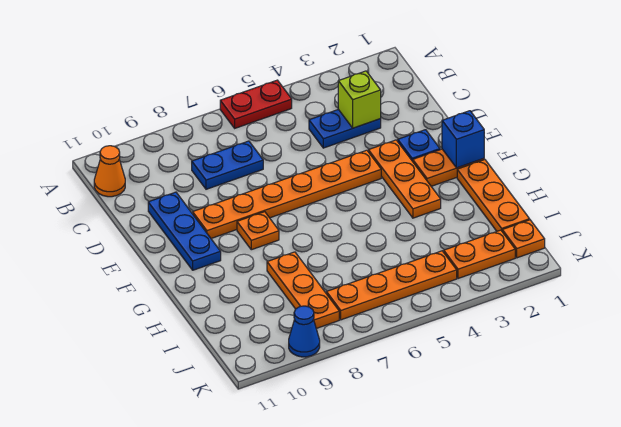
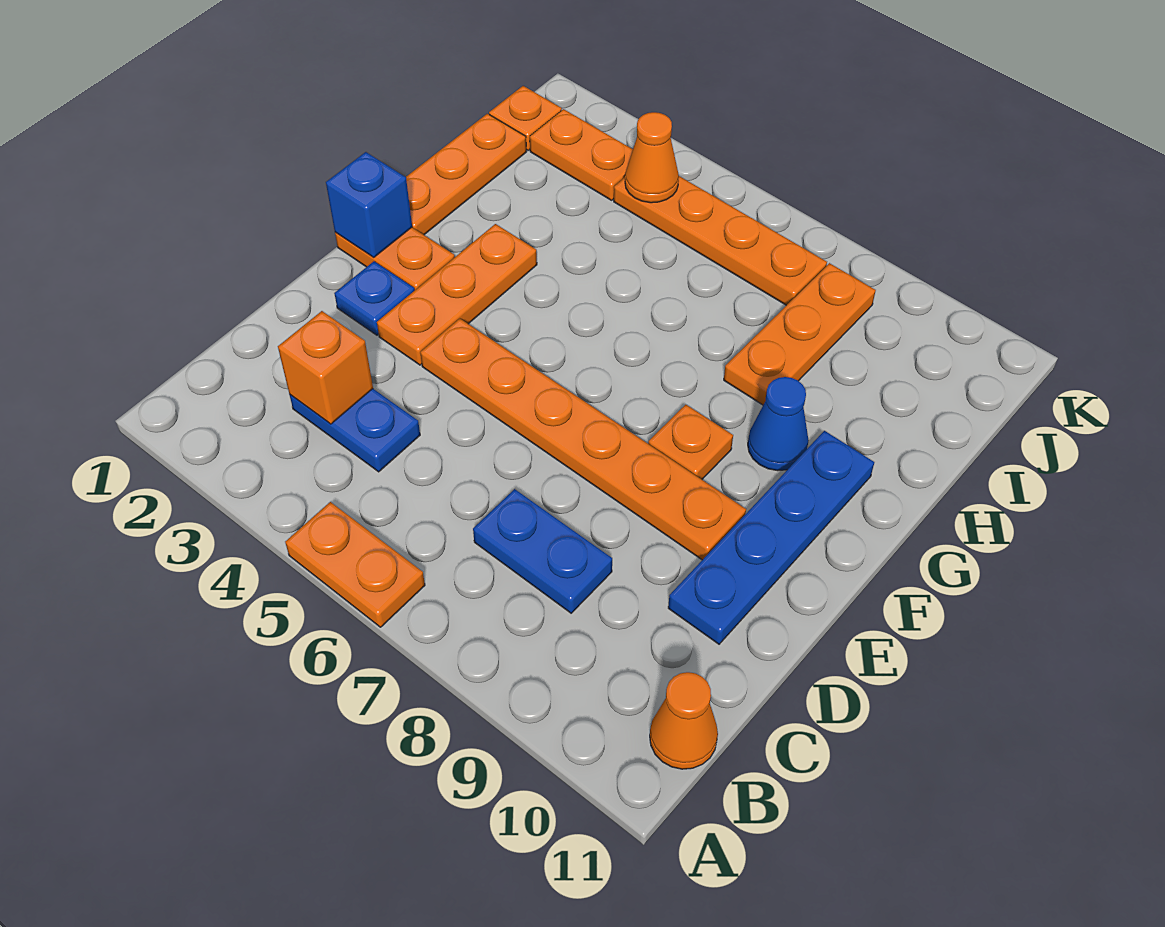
red 1x2 plate [220,80,292,128] -> orange 1x2 plate [285,502,425,627]
lime 1x1 brick [338,71,381,128] -> orange 1x1 brick [278,311,373,424]
blue 1x3 plate [148,192,221,270] -> blue 1x4 plate [668,431,874,644]
none -> orange 1x1 cone [625,112,679,203]
blue 1x1 cone [289,306,320,357] -> blue 1x1 cone moved to [748,377,809,471]

